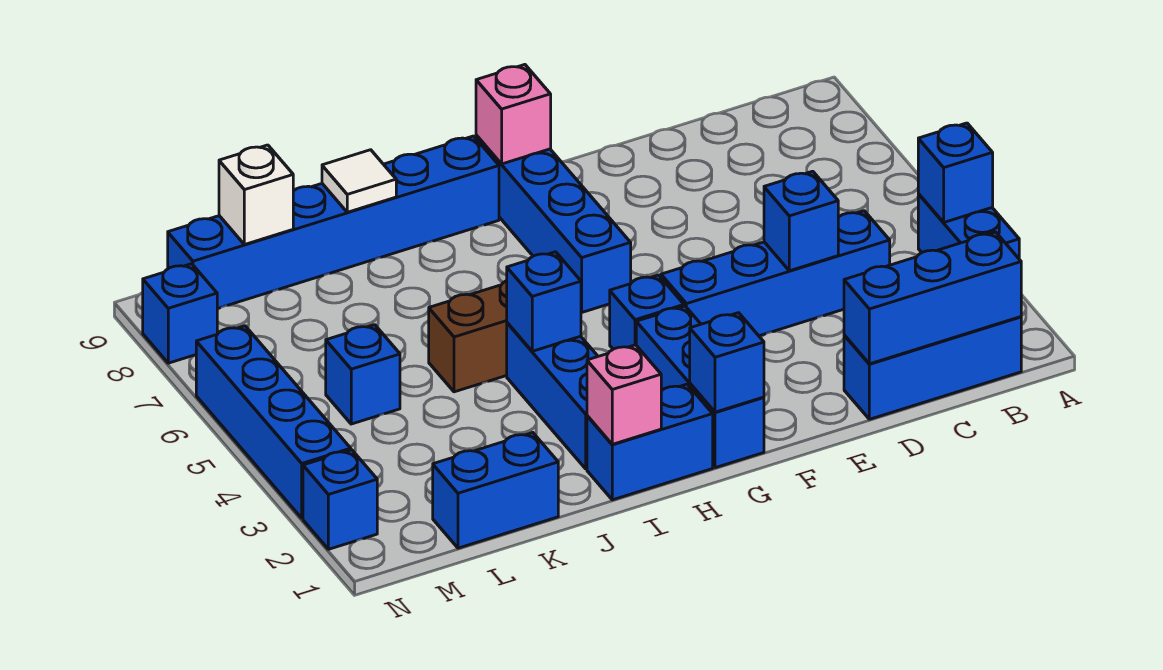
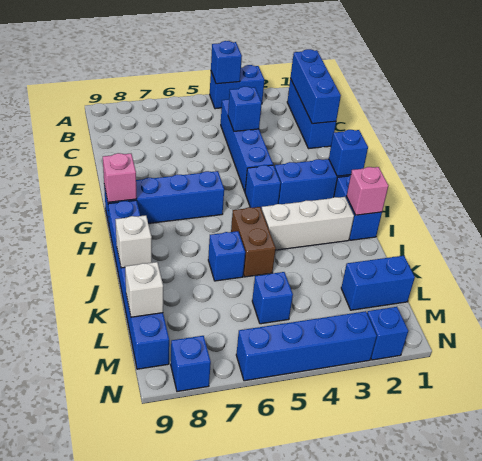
blue 1x3 brick [507,323,598,469] -> white 1x3 brick [261,197,354,250]
blue 1x1 brick [507,252,581,351] -> blue 1x1 brick moved to [208,231,245,281]
white 1x1 tile [322,150,396,212] -> white 1x1 brick [115,215,152,268]
blue 1x2 brick [433,433,558,548] -> blue 1x2 brick turned to [341,256,415,310]

